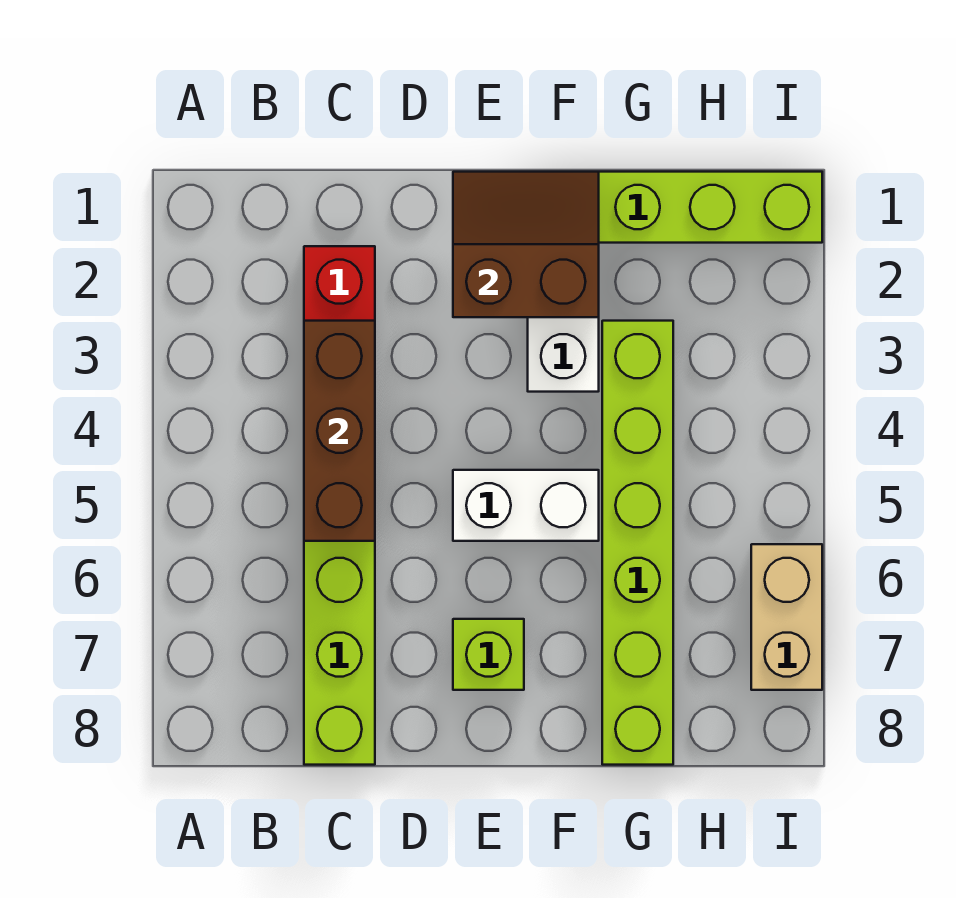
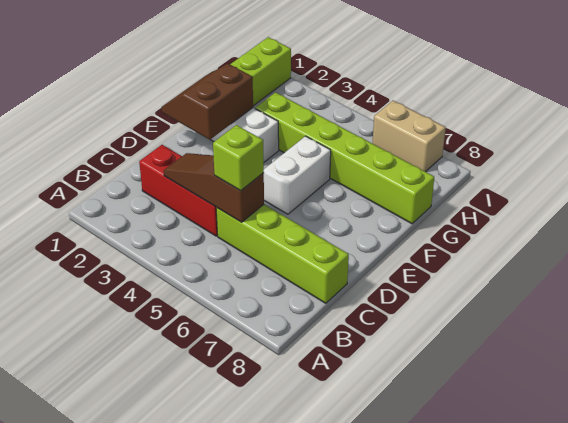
brown 1x3 brick [304,321,375,541] -> brown 1x3 slope [164,153,264,222]
lime 1x1 brick [453,619,524,690] -> lime 1x1 brick moved to [213,125,264,191]

